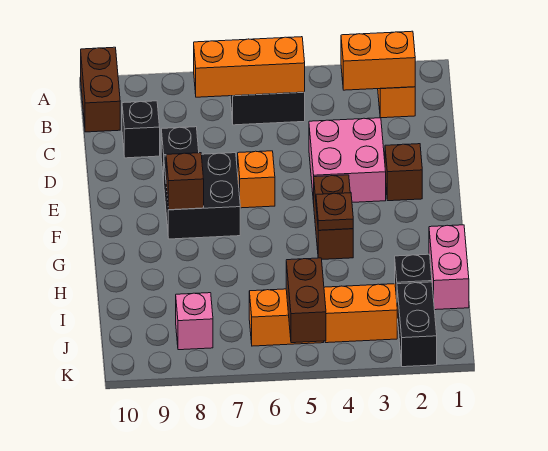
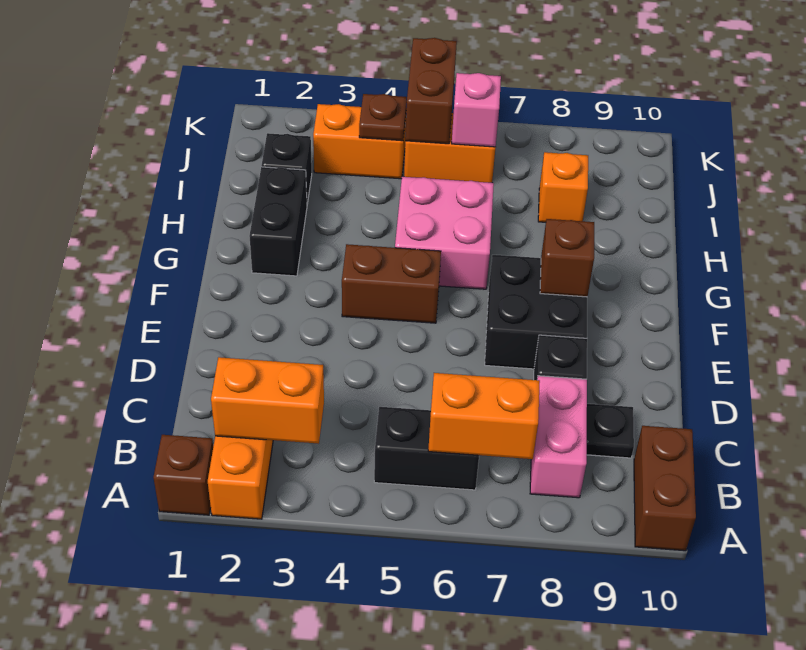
orange 1x3 brick [194,37,305,97] -> orange 1x2 brick [428,373,540,459]
black 1x1 brick [122,101,160,158] -> black 1x1 plate [587,404,634,458]
pink 2x2 brick [309,118,386,203] -> pink 2x2 brick moved to [395,177,494,289]
brown 1x1 brick [385,144,422,201] -> brown 1x1 brick moved to [153,435,213,515]
orange 1x1 brick [238,151,275,208] -> orange 1x1 brick moved to [538,152,588,222]
brown 1x2 brick [314,175,353,259] -> brown 1x2 brick turned to [342,244,441,323]
brown 1x1 plate [316,193,353,230] -> brown 1x1 plate moved to [359,94,407,141]
pink 1x2 brick [429,225,469,310] -> pink 1x2 brick moved to [530,376,587,498]
black 1x2 brick [397,282,437,367] -> black 1x2 brick moved to [249,167,307,276]
pink 1x1 brick [176,293,213,350] -> pink 1x1 brick moved to [452,73,501,147]

